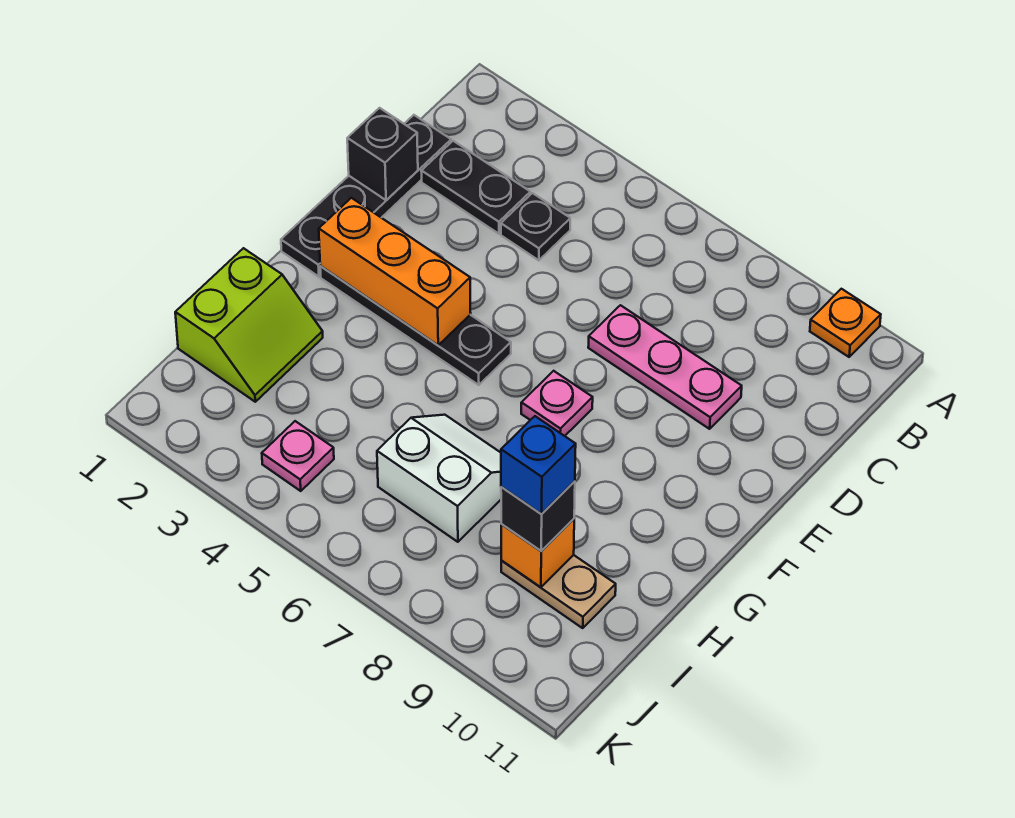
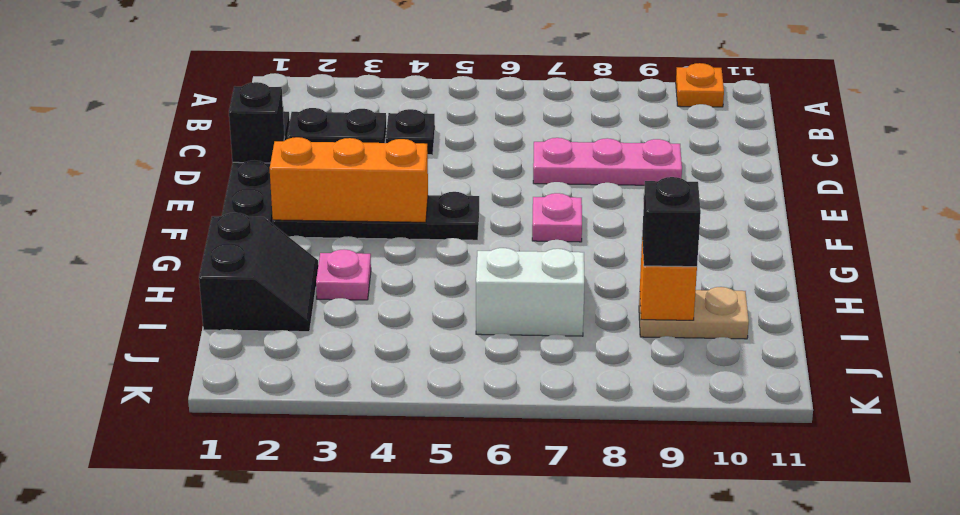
lime 2x2 slope [175,248,323,402] -> black 2x2 slope [199,213,318,332]
blue 1x1 brick [501,416,576,514] -> none
pink 1x1 plate [262,421,334,491] -> pink 1x1 plate moved to [316,249,371,300]

